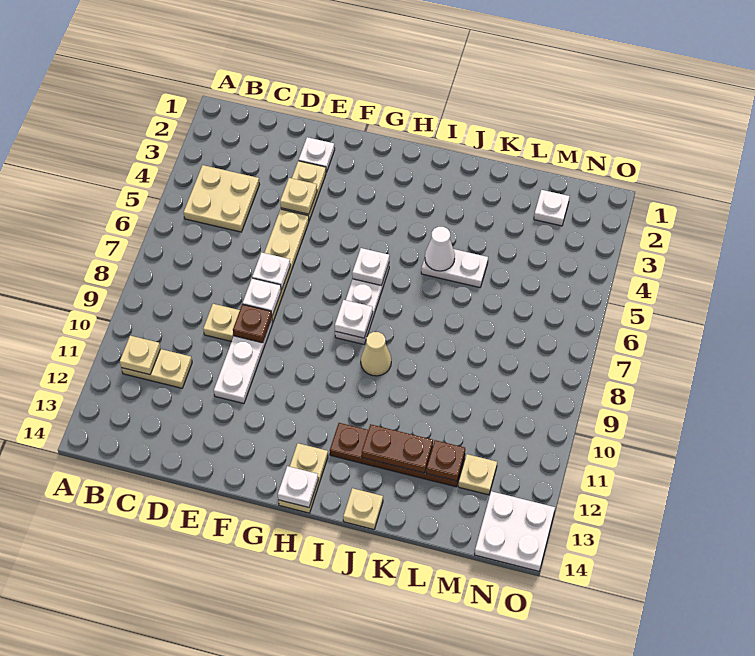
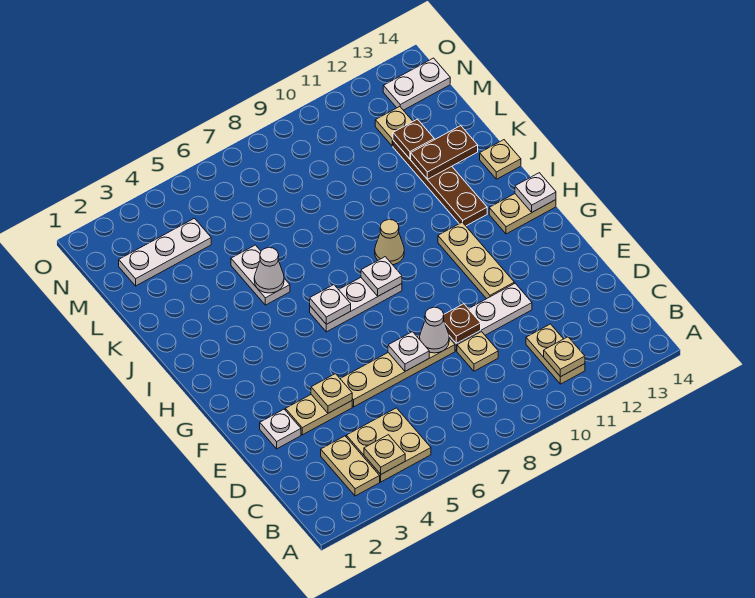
none -> tan 1x2 plate [321,436,380,496]
none -> tan 1x1 plate [364,435,405,474]
white 1x1 plate [243,278,281,315] -> white 1x1 cone [420,307,449,353]
none -> tan 1x3 plate [438,222,514,299]
brown 1x2 plate [362,424,433,473] -> brown 1x2 plate turned to [411,126,478,179]
white 1x1 plate [534,190,570,226] -> white 1x3 plate [119,218,211,286]
white 2x2 plate [475,491,555,571] -> white 1x2 plate [383,58,450,110]

